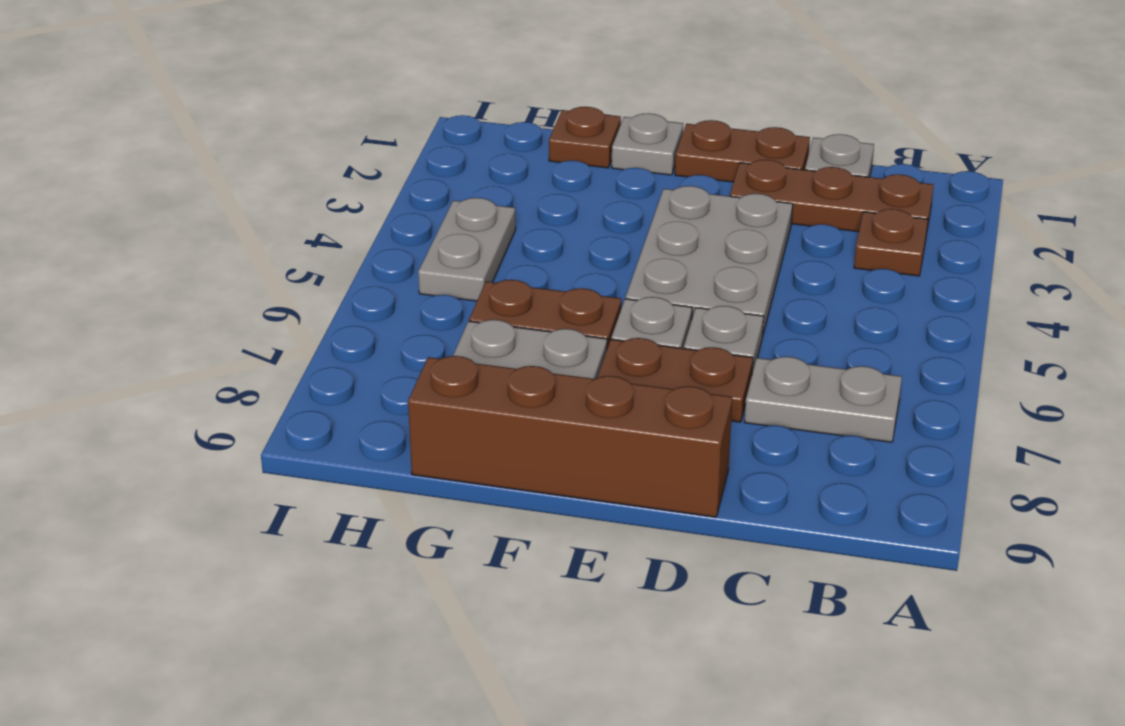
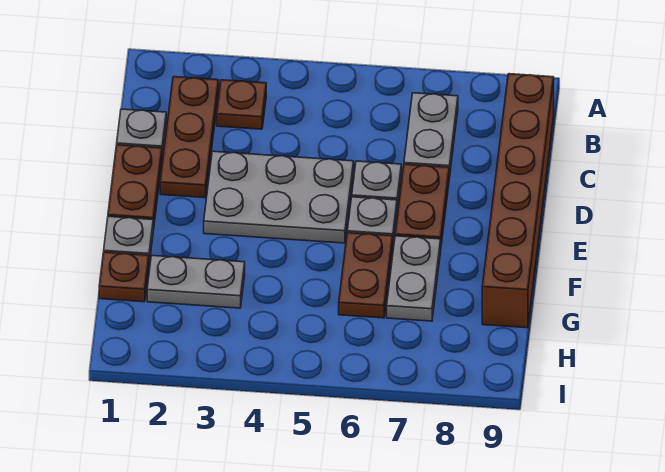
brown 1x4 brick [408,356,732,517] -> brown 1x6 brick [482,74,554,328]
grey 1x2 plate [418,198,516,301] -> grey 1x2 plate moved to [147,256,245,308]

